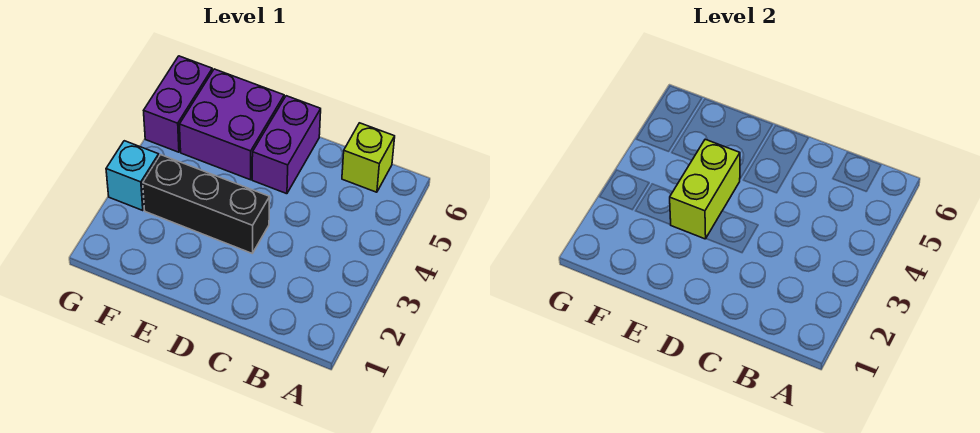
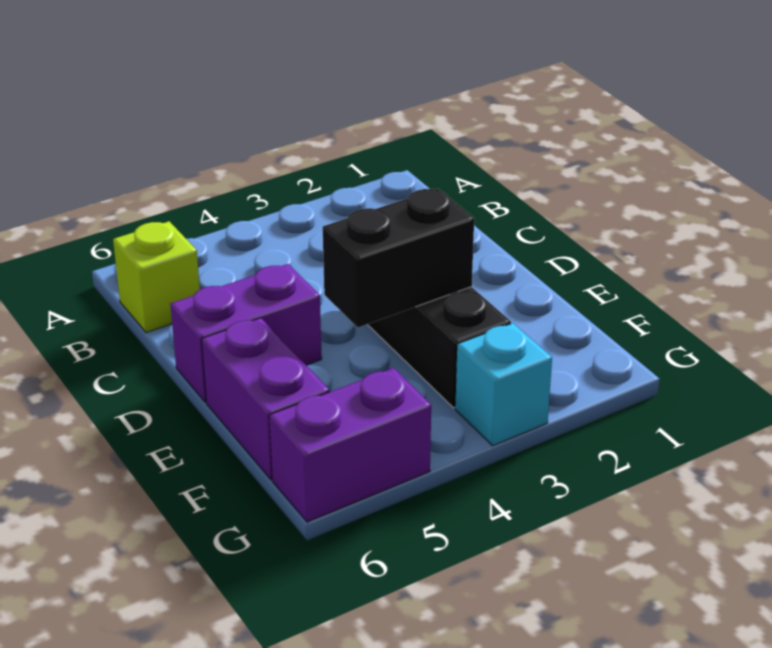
lime 1x2 brick [670,139,740,239] -> black 1x2 brick [323,189,474,328]
purple 2x2 brick [180,69,284,180] -> purple 1x2 brick [202,318,329,480]

